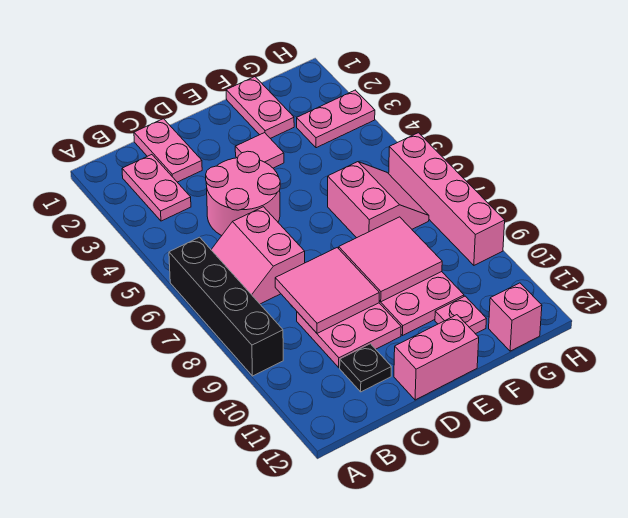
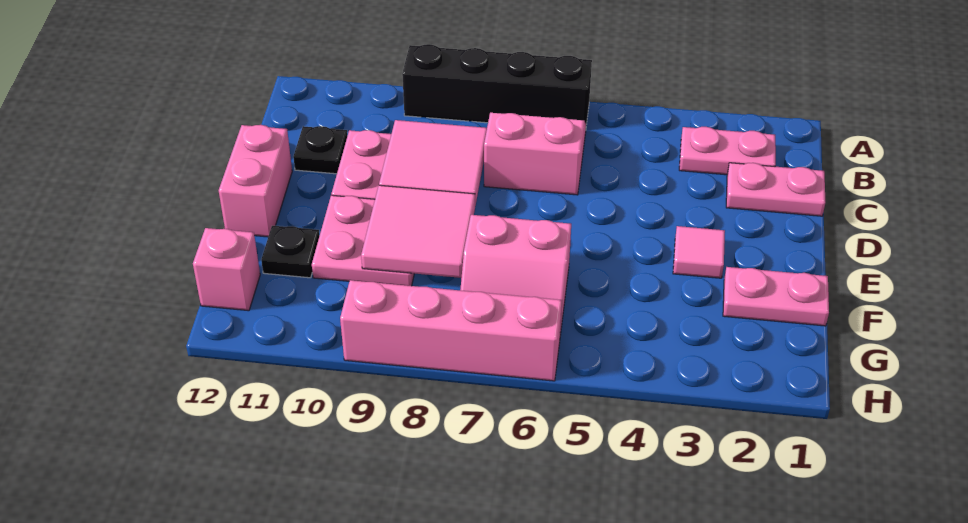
pink 2x2 round brick [206,151,280,236] -> none
pink 1x1 plate [435,296,486,334] -> black 1x1 plate [261,226,320,278]
pink 1x2 plate [297,90,375,148] -> none

